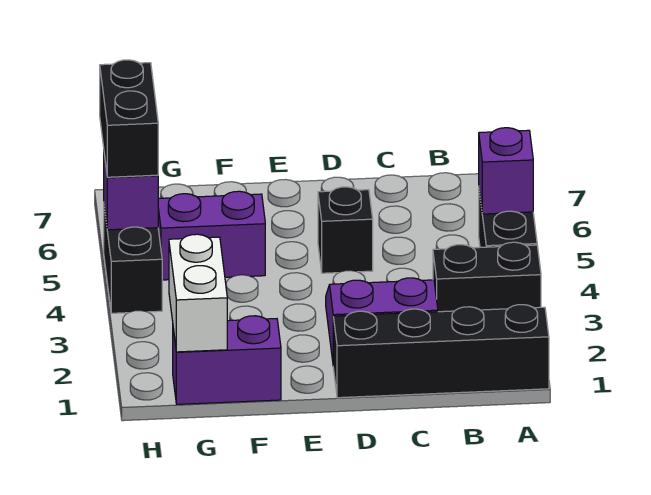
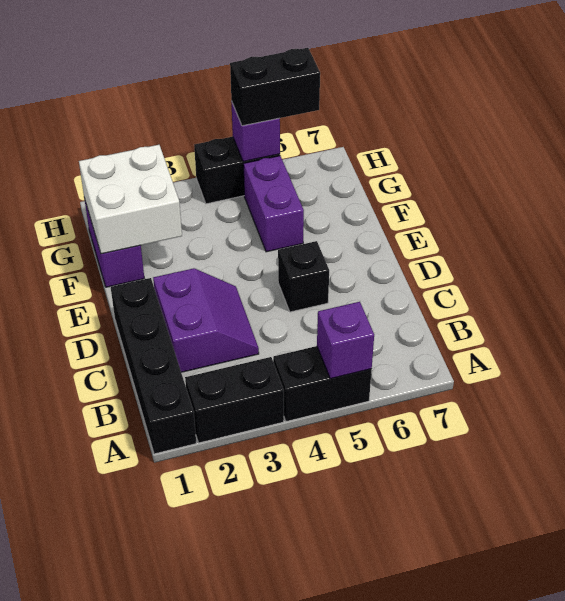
black 1x2 brick [433,242,541,312] -> black 1x2 brick turned to [185,357,284,443]
white 1x2 brick [169,234,227,352] -> white 2x2 brick [79,145,182,254]

